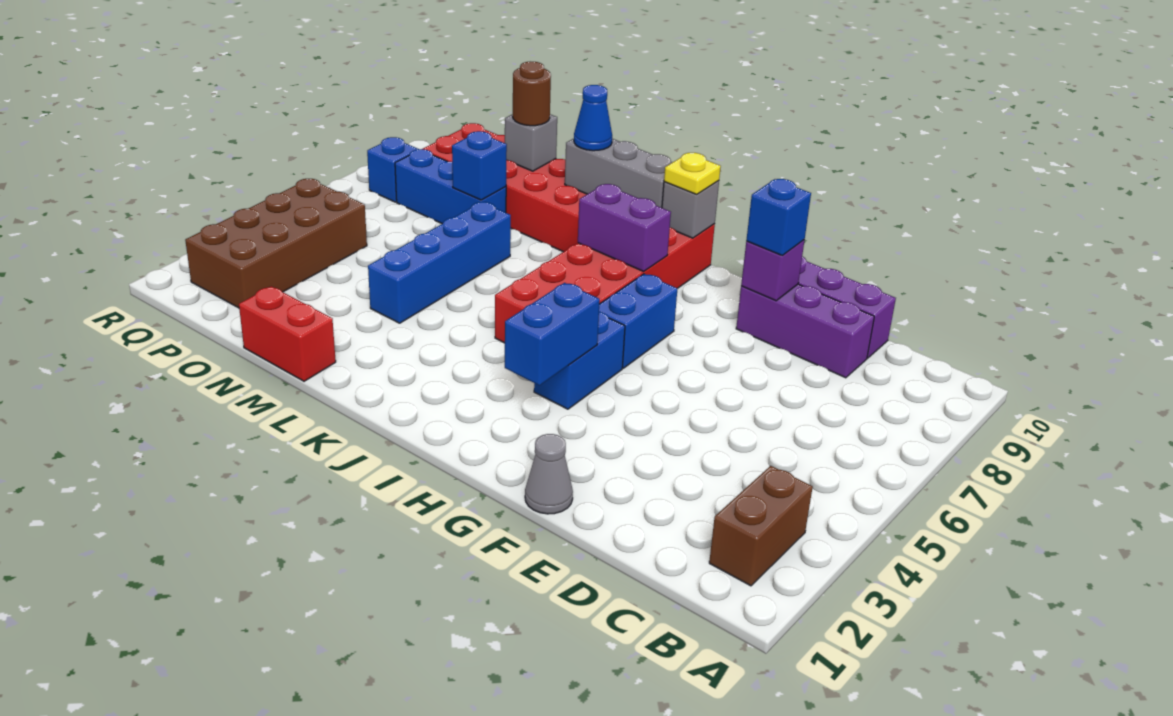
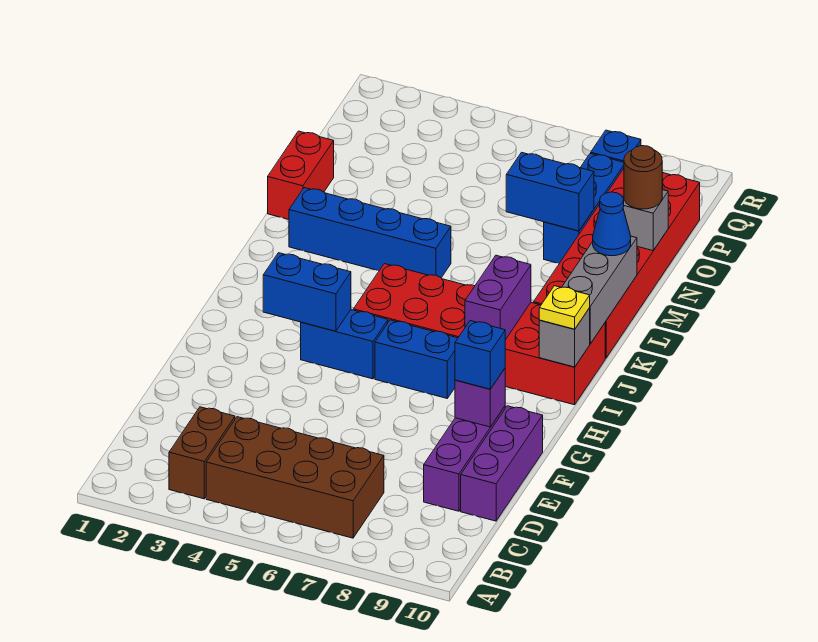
brown 1x2 brick [709,466,813,586] -> brown 1x2 brick turned to [169,407,235,499]
grey 1x1 cone [525,434,573,514] -> none
blue 1x4 brick [368,202,511,323] -> blue 1x4 brick moved to [289,188,451,278]
blue 1x1 brick [452,131,507,200] -> blue 1x2 brick [506,152,594,231]
brown 2x4 brick [185,179,367,308] -> brown 2x4 brick moved to [206,417,384,538]

